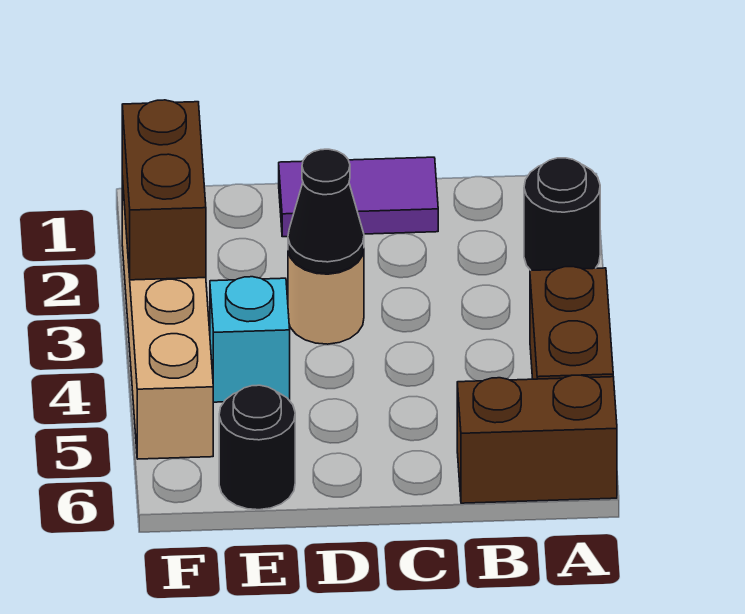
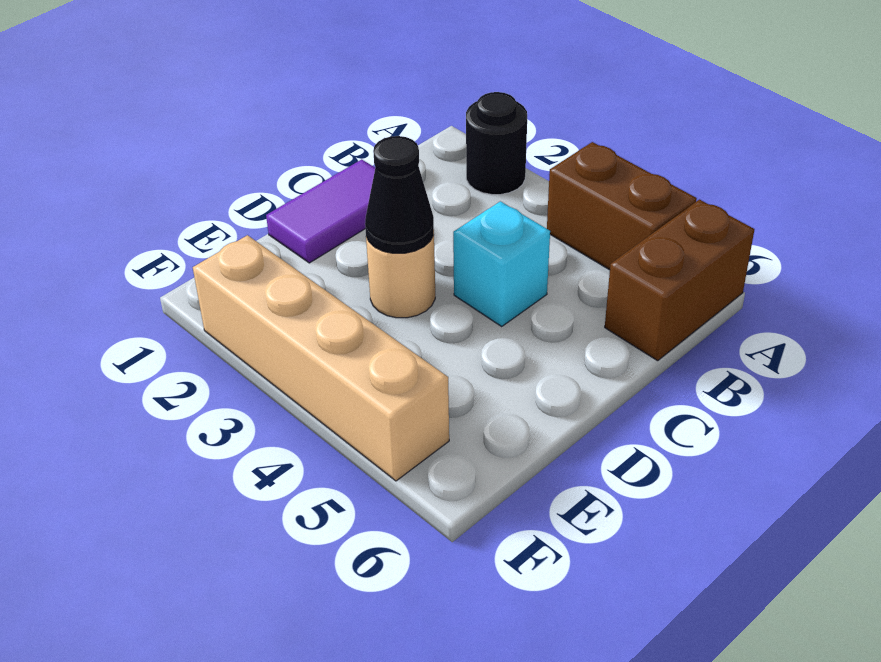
cyan 1x1 brick [210,277,290,402] -> cyan 1x1 brick moved to [453,201,550,326]
black 1x1 round brick [219,385,295,510] -> none
brown 1x2 brick [122,100,206,280] -> none

